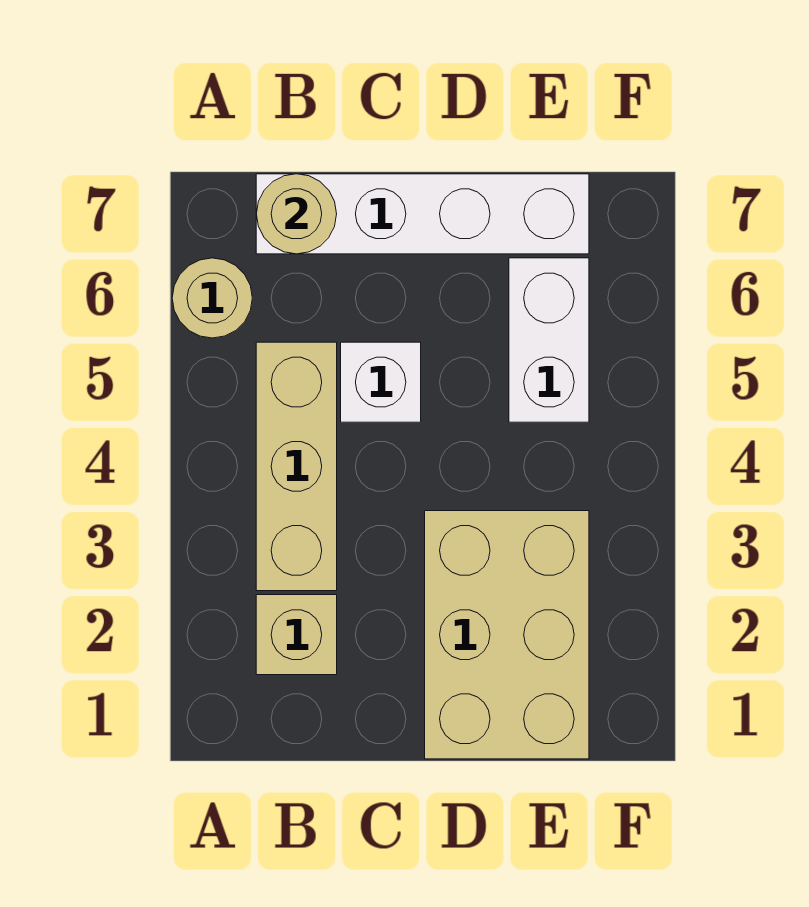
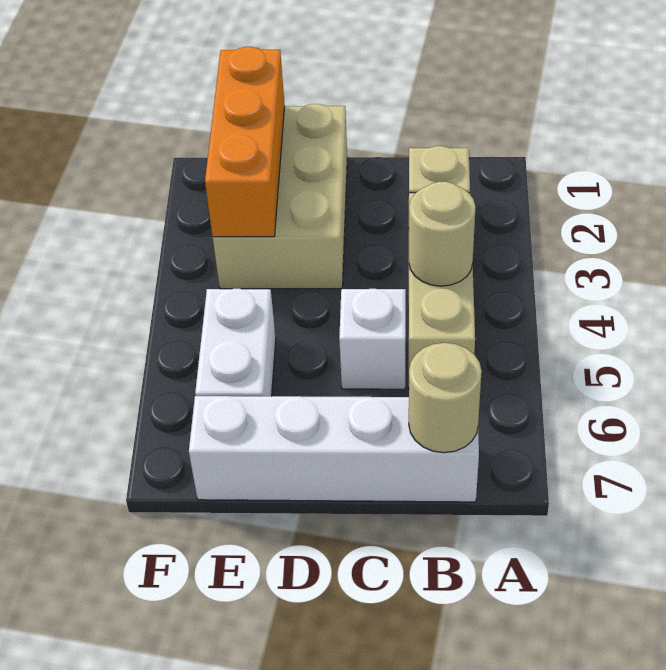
tan 1x1 round brick [172,258,252,338] -> tan 1x1 round brick moved to [409,182,476,286]
none -> orange 1x3 brick [205,47,285,237]

